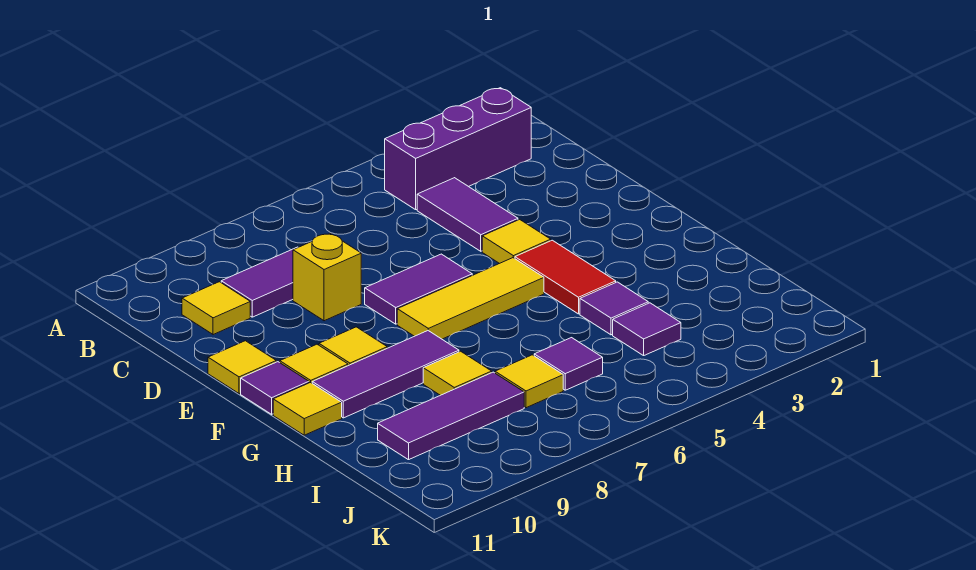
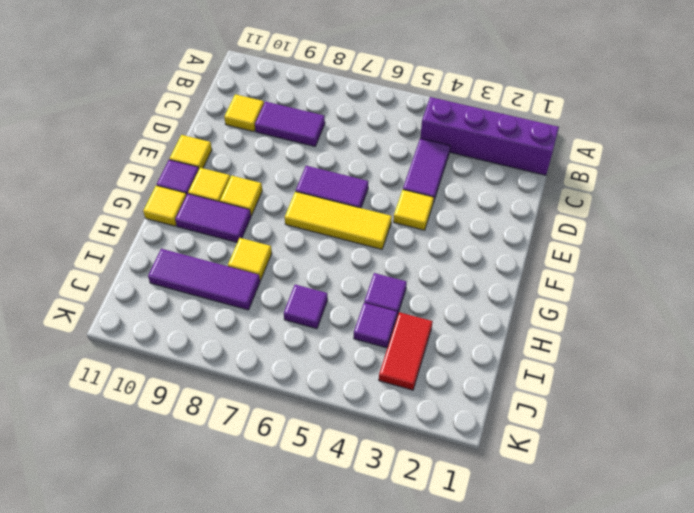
purple 1x3 brick [385,88,531,210] -> purple 1x4 brick [420,97,559,175]
yellow 1x1 brick [293,233,361,321] -> none
red 1x2 tile [515,240,616,314] -> red 1x2 tile moved to [379,312,433,390]
purple 1x3 tile [312,331,459,418] -> purple 1x2 tile [175,194,251,242]
yellow 1x1 tile [495,355,563,408] -> none

